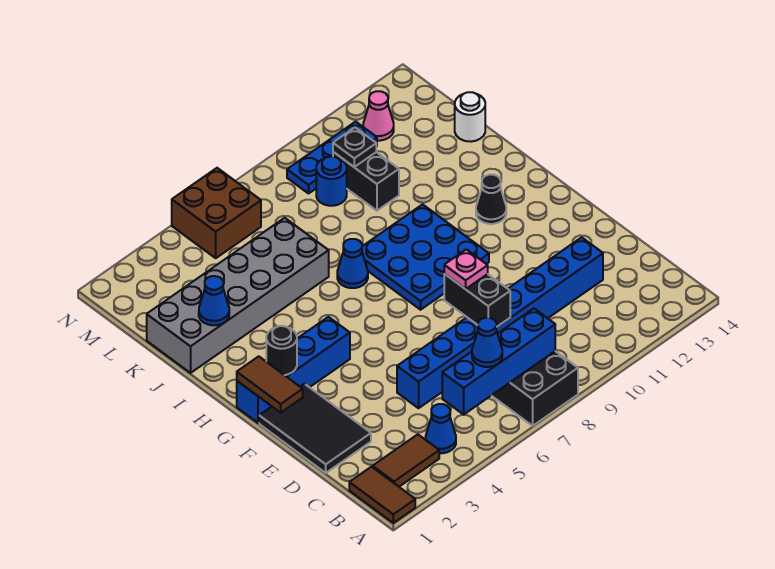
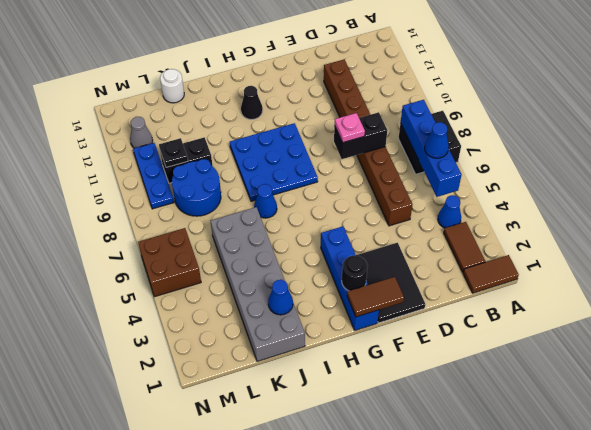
black 2x3 tile [259,384,371,473] -> black 2x3 tile turned to [356,243,425,323]
blue 1x8 brick [397,237,603,408] -> brown 1x8 brick [324,59,413,226]
blue 1x1 round brick [316,157,347,206] -> blue 2x2 round brick [172,159,221,216]
pink 1x1 cone [363,91,394,141] -> grey 1x1 cone [130,117,153,148]

